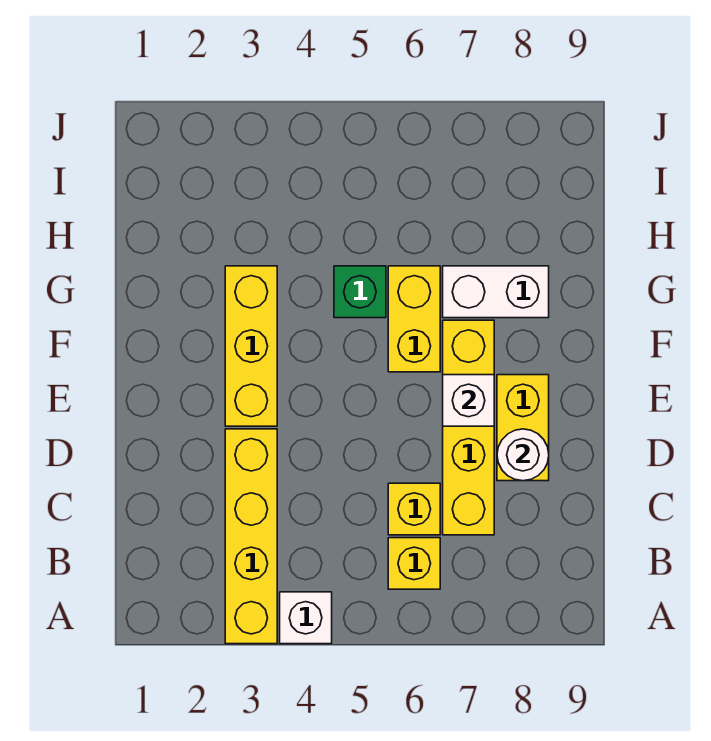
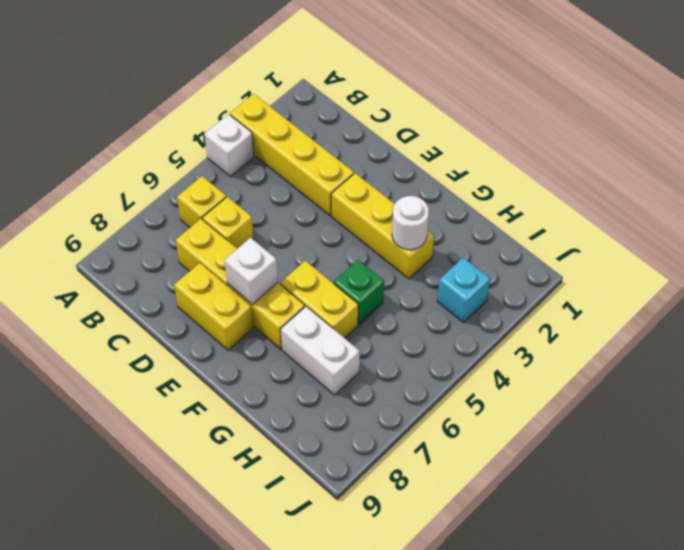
white 1x1 round brick [497,429,549,481] -> white 1x1 round brick moved to [392,196,429,250]
white 1x2 brick [443,266,549,318] -> white 1x2 brick turned to [281,306,360,395]
none -> cyan 1x1 brick [437,258,490,322]

